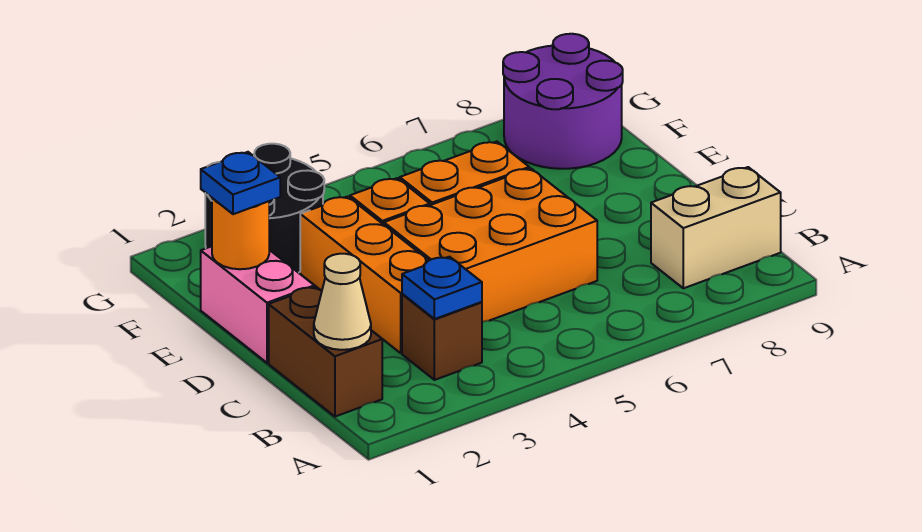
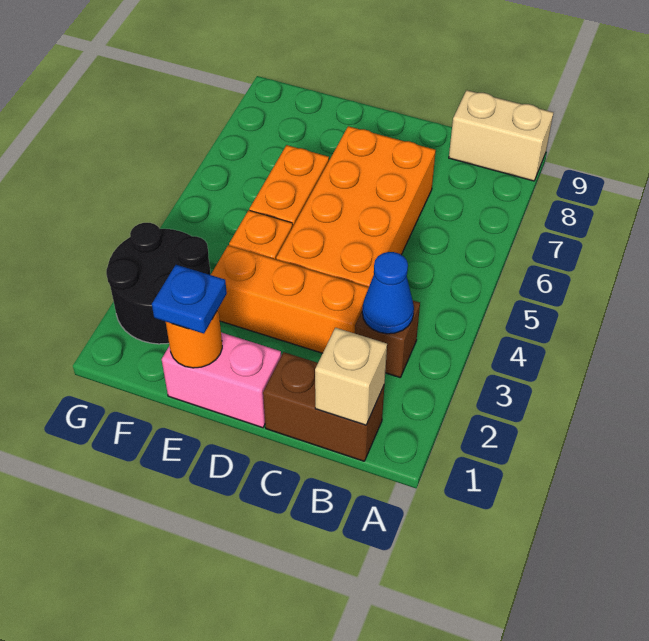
tan 1x1 cone [314,254,371,350] -> tan 1x1 brick [315,328,387,425]
blue 1x1 plate [402,257,482,319] -> blue 1x1 cone [362,252,414,334]
tan 1x2 brick [651,167,781,288] -> tan 1x2 brick turned to [449,90,553,181]
orange 2x3 brick [384,168,597,322] -> orange 2x4 brick [276,126,436,287]
purple 2x2 round brick [503,34,623,169] -> none

